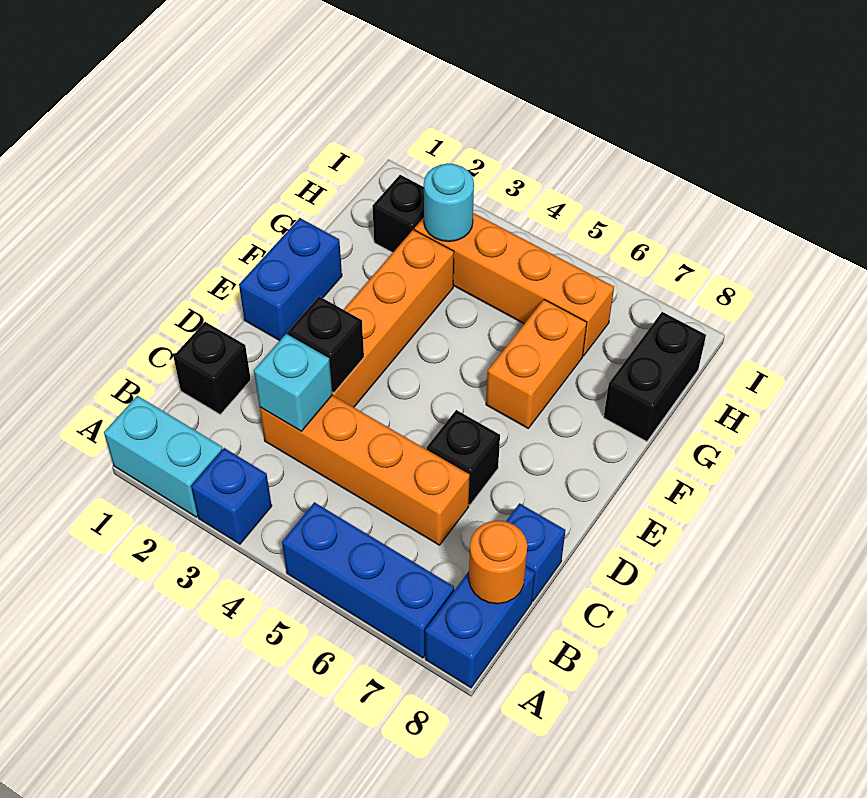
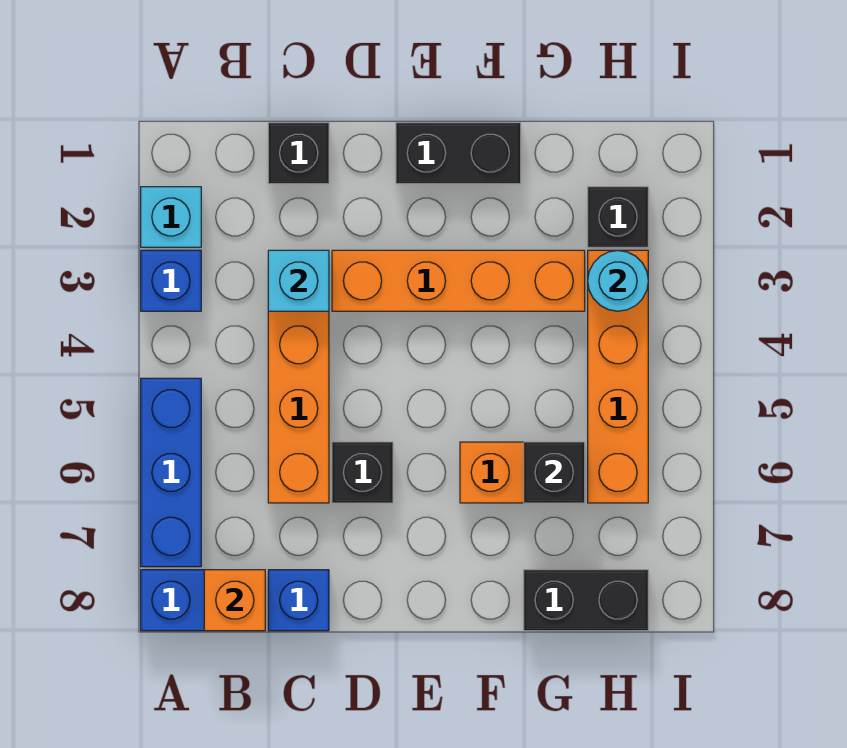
cyan 1x2 brick [104,396,223,517] -> cyan 1x1 brick [141,187,201,247]
orange 1x1 round brick [469,521,527,604] -> orange 1x1 brick [204,570,265,631]
black 1x1 brick [288,296,364,393] -> black 1x1 brick moved to [524,442,585,503]
blue 1x2 brick [239,218,342,341] -> black 1x2 brick [396,123,521,184]

